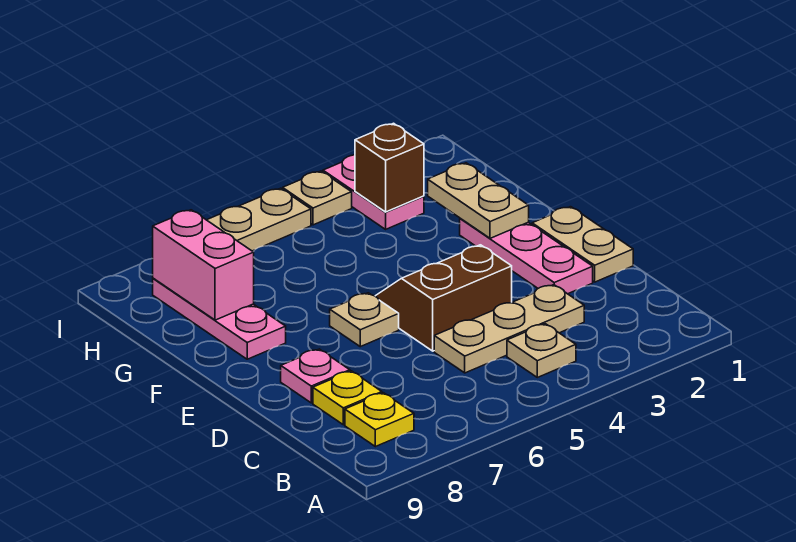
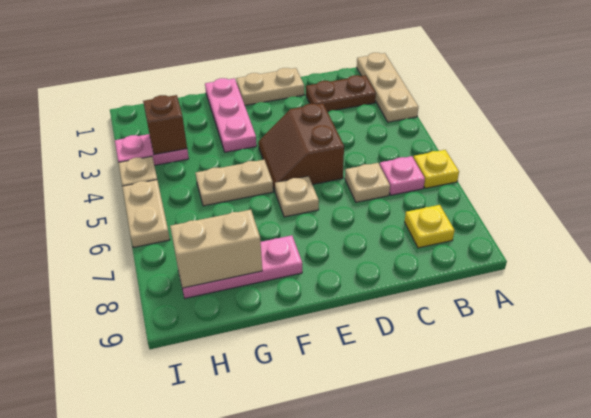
none -> brown 1x2 plate [306,75,376,112]
tan 1x1 plate [507,324,576,377] -> tan 1x1 plate moved to [345,163,390,202]
tan 1x3 plate [434,285,584,373] -> tan 1x3 plate moved to [357,53,418,122]
yellow 1x1 plate [313,371,382,425] -> yellow 1x1 plate moved to [414,150,459,188]
pink 1x3 plate [460,218,593,294] -> pink 1x3 plate turned to [205,78,257,152]
pink 1x1 plate [281,349,350,403] -> pink 1x1 plate moved to [380,156,425,195]
tan 1x2 plate [428,163,529,238] -> tan 1x2 plate moved to [196,160,273,206]
pink 1x2 brick [153,210,254,320] -> tan 1x2 brick [170,210,262,288]

